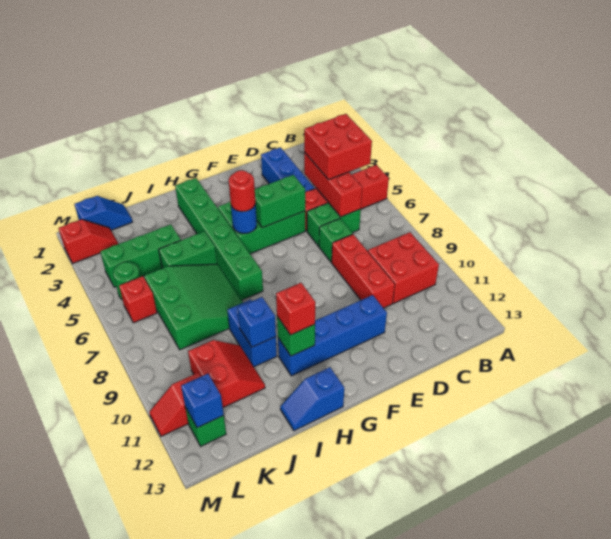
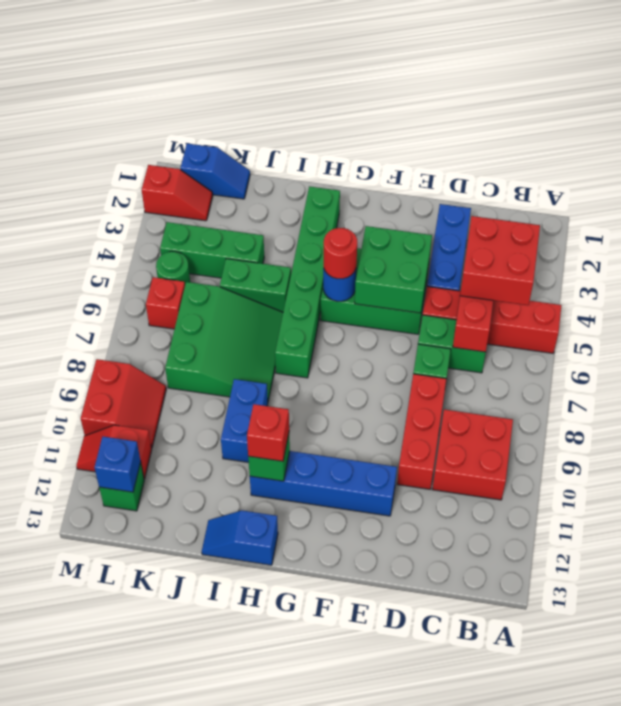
green 1x2 brick [255,175,305,228] -> green 2x2 brick [355,226,432,313]
blue 1x1 brick [238,297,276,347] -> none
red 2x2 slope [188,340,265,408] -> red 2x2 slope moved to [81,359,166,448]

